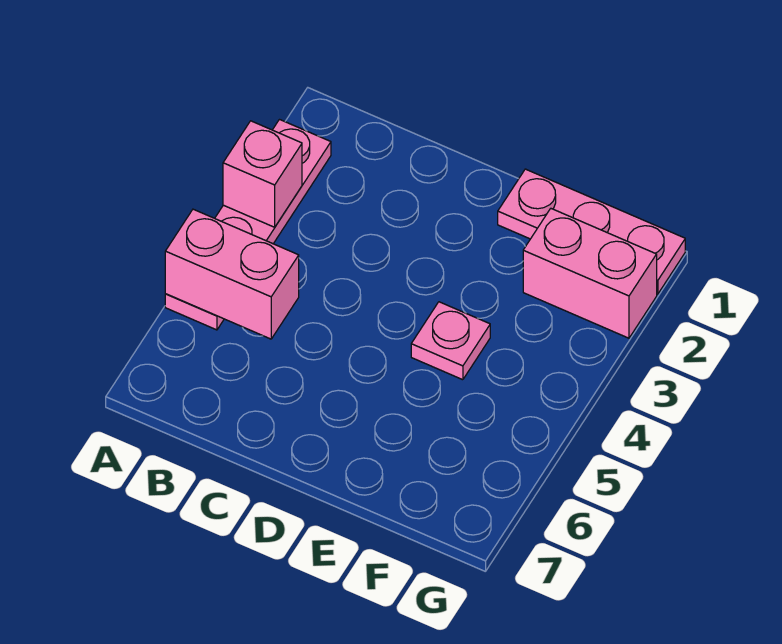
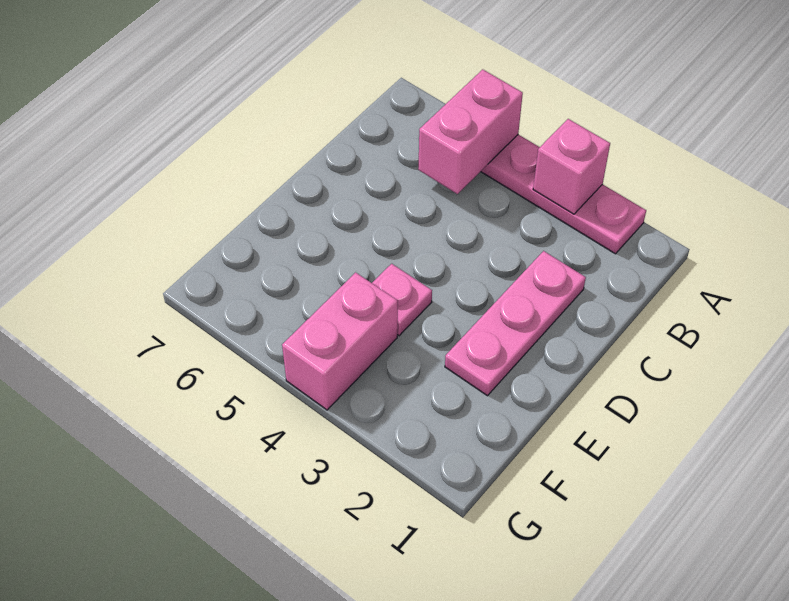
pink 1x3 plate [498,169,685,294] -> pink 1x3 plate moved to [445,251,586,396]
pink 1x2 brick [523,209,657,338] -> pink 1x2 brick moved to [282,272,398,410]

